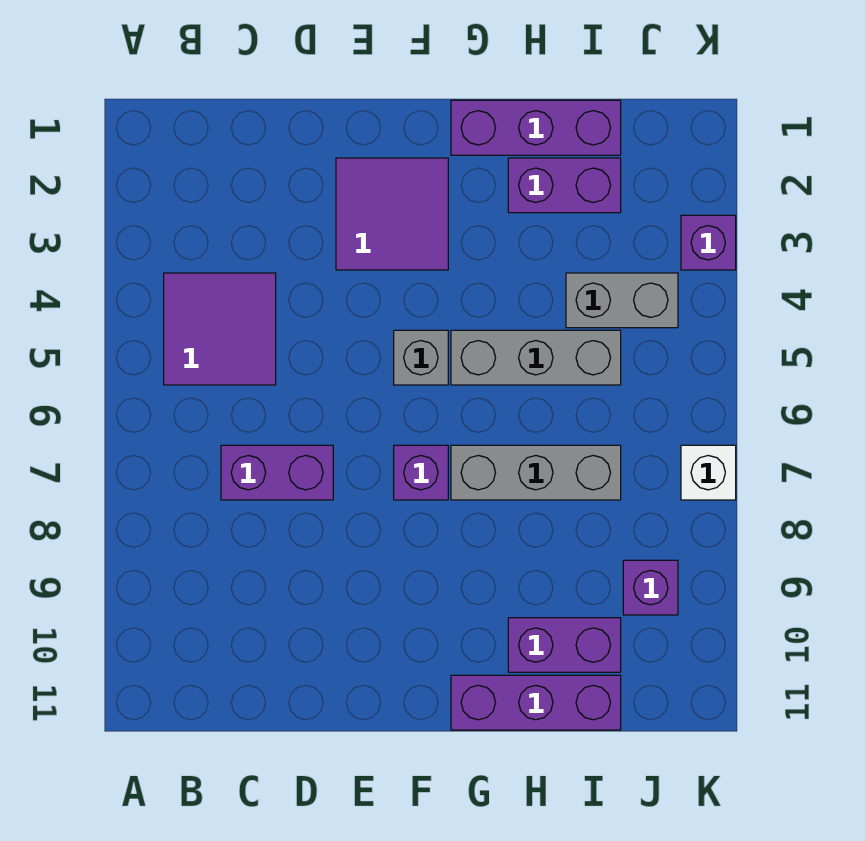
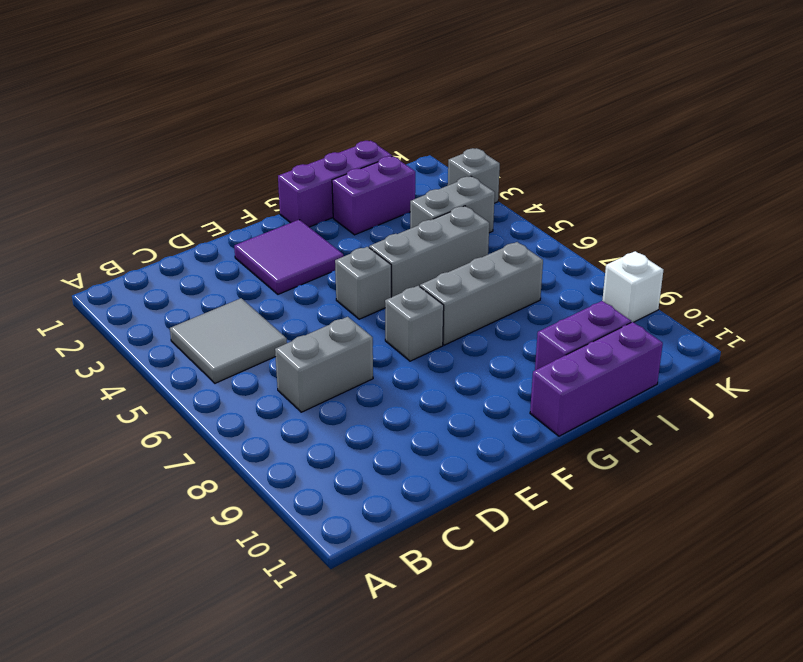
purple 2x2 tile [164,273,276,385] -> grey 2x2 tile [170,298,287,383]
purple 1x2 brick [221,445,333,500] -> grey 1x2 brick [275,317,373,412]
purple 1x1 brick [394,445,448,500] -> grey 1x1 brick [385,286,444,361]
purple 1x1 brick [623,560,678,615] -> none
purple 1x1 brick [681,215,736,270] -> grey 1x1 brick [448,148,500,203]
white 1x1 brick [681,445,736,500] -> white 1x1 brick moved to [602,251,663,322]

